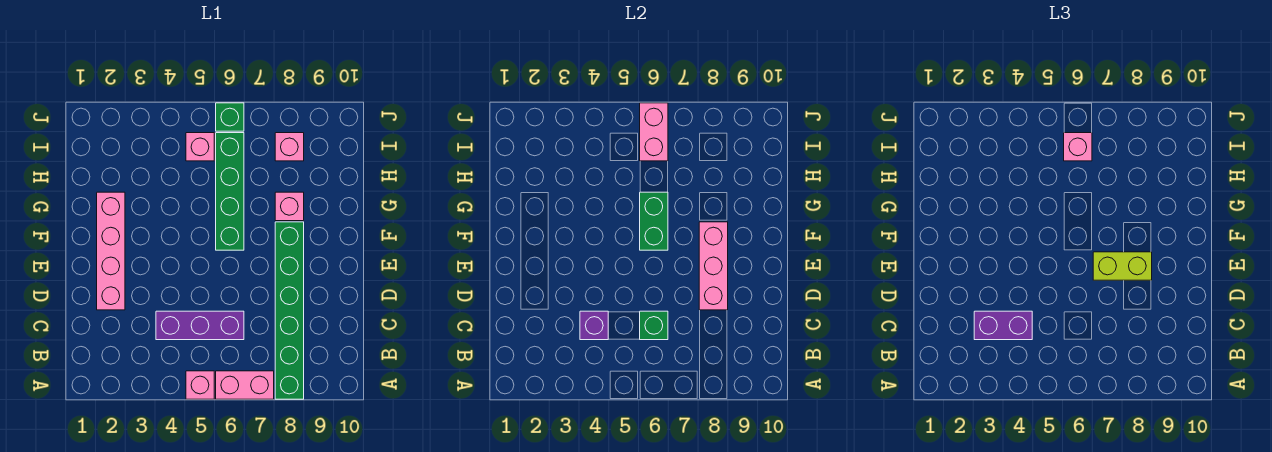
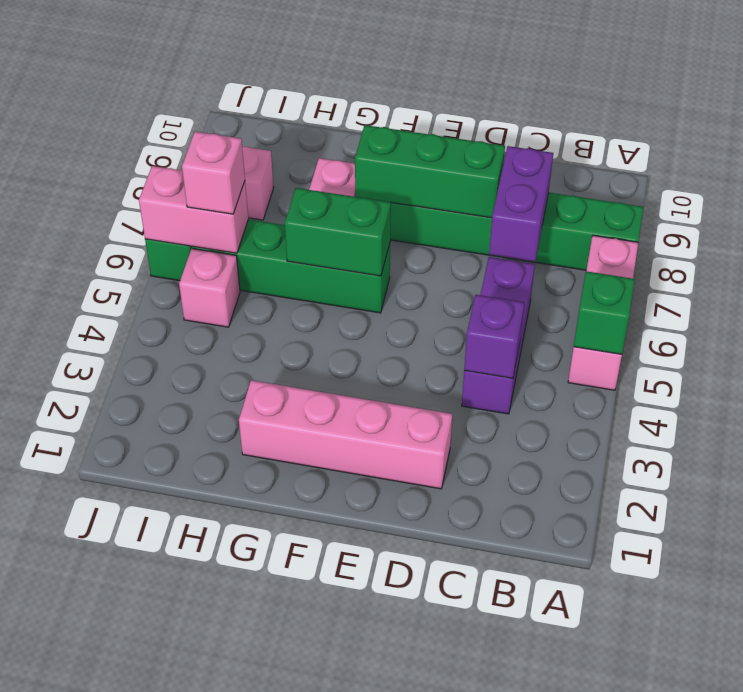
purple 1x2 brick [974,311,1032,340] -> purple 1x2 brick moved to [489,146,553,262]
green 1x1 brick [640,311,668,340] -> green 1x1 brick moved to [574,271,635,354]
pink 1x3 brick [699,222,728,310] -> green 1x3 brick [355,125,505,218]
lime 1x2 brick [1093,252,1152,280] -> none

